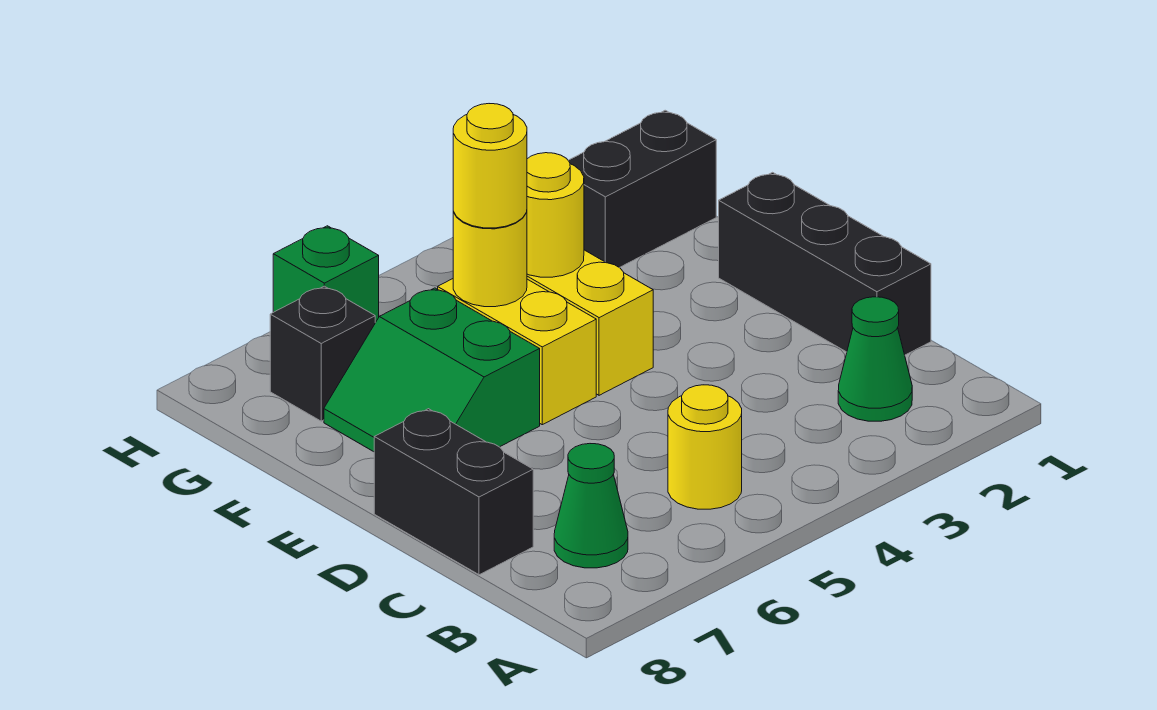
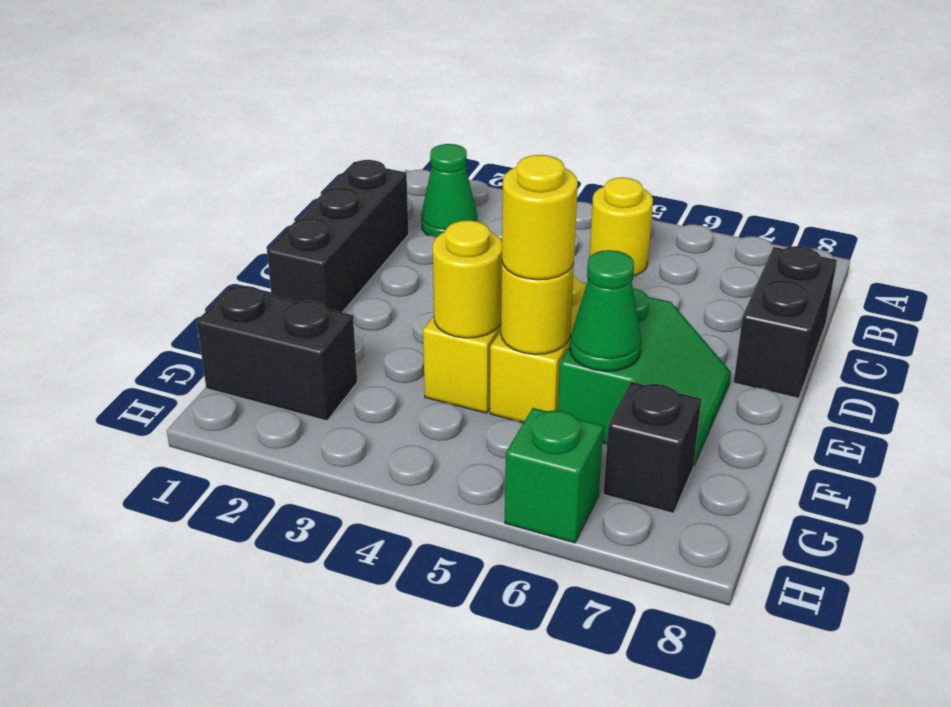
green 1x1 cone [554,444,628,568] -> green 1x1 cone moved to [570,250,642,371]

